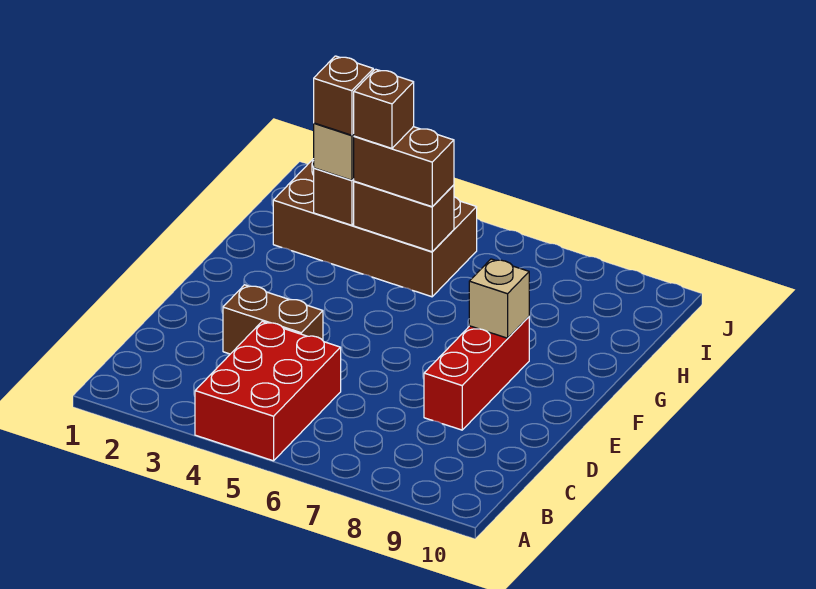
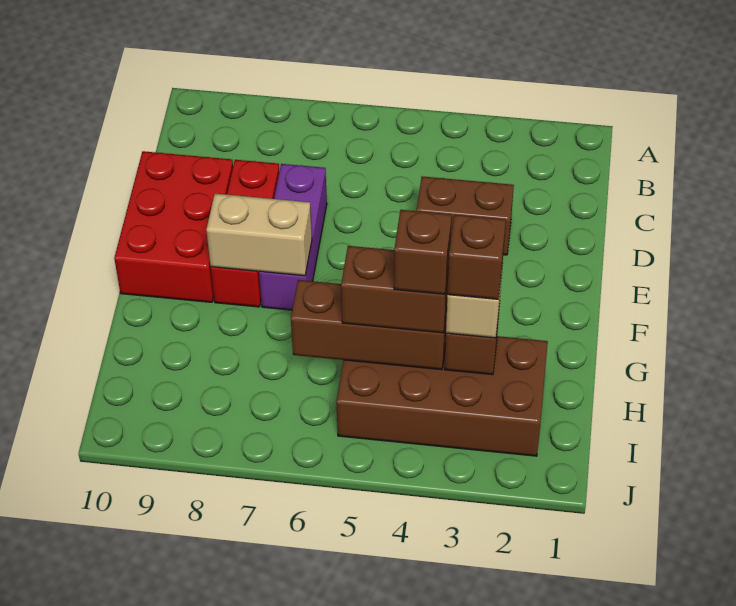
red 2x3 brick [195,322,341,461] -> red 2x3 brick moved to [114,151,233,302]
none -> purple 1x3 brick [259,164,327,310]
tan 1x1 brick [469,259,529,338] -> tan 1x2 brick [206,194,312,276]
brown 1x2 brick [354,181,454,252] -> brown 1x3 brick [291,280,447,370]

